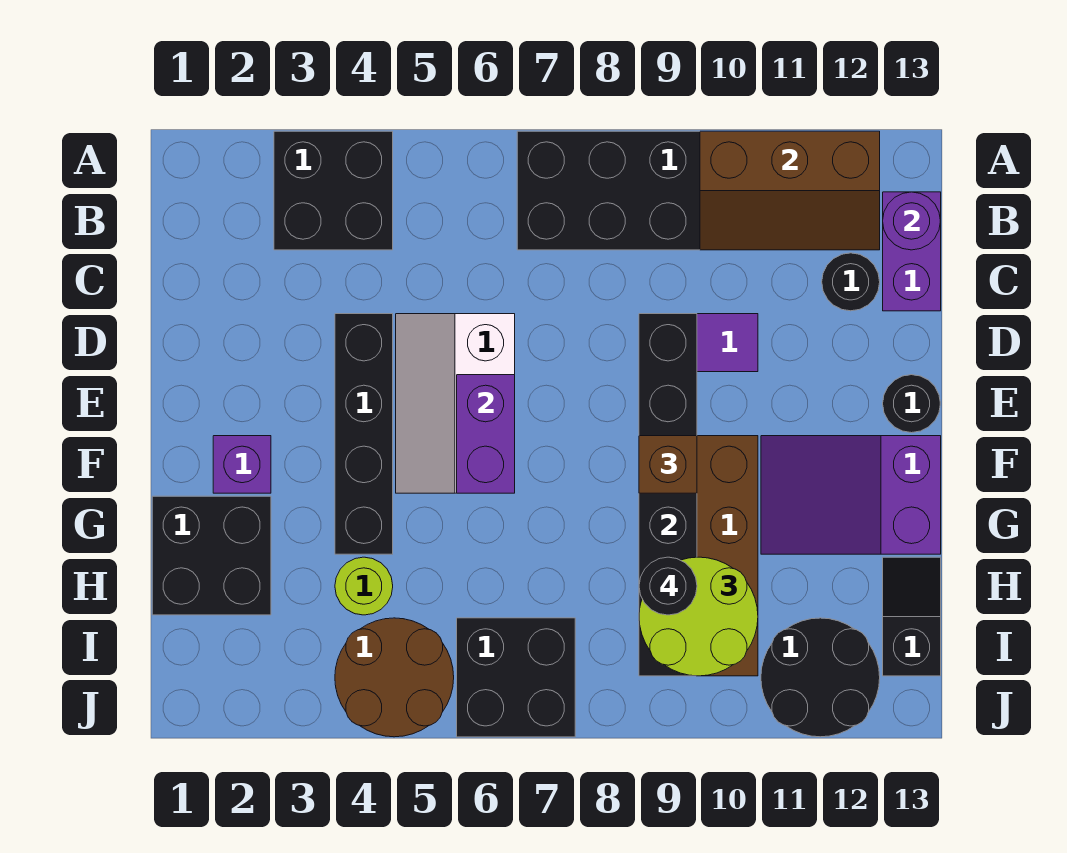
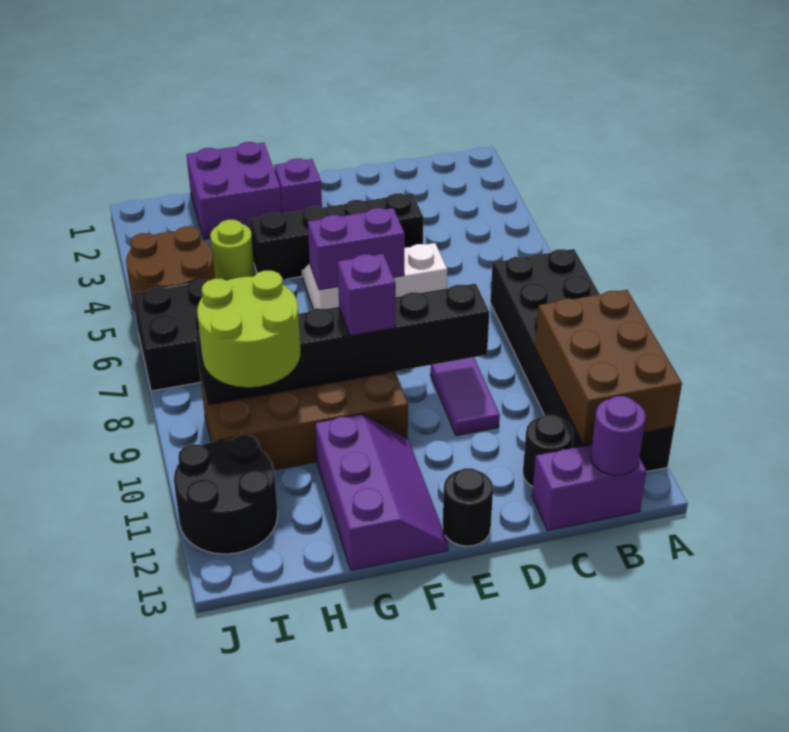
black 2x2 brick [274,131,393,250] -> none
brown 2x3 slope [700,131,880,250] -> brown 2x3 brick [535,290,682,444]
brown 1x1 brick [639,436,697,493] -> purple 1x1 brick [338,254,396,336]
purple 2x3 slope [761,436,941,554] -> purple 2x3 slope turned to [315,414,448,570]
black 2x2 brick [152,496,271,615] -> purple 2x2 brick [186,142,282,239]
black 1x1 round brick [639,557,697,615] -> none
black 1x2 slope [883,557,941,676] -> none

